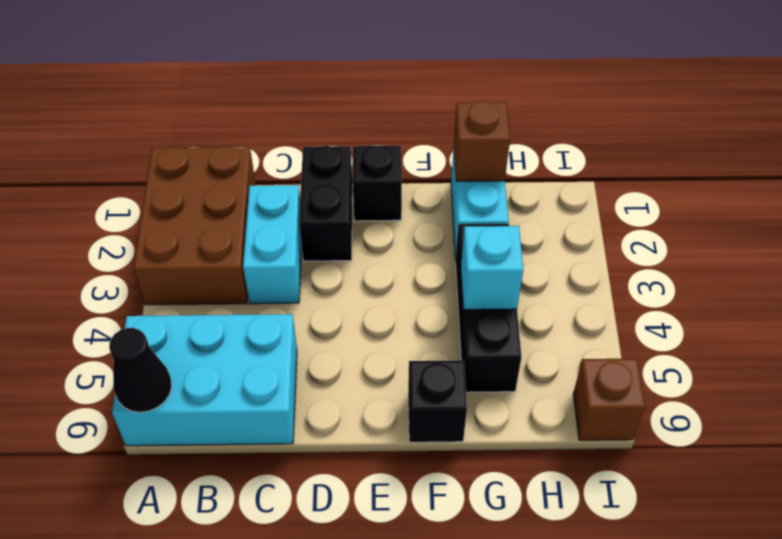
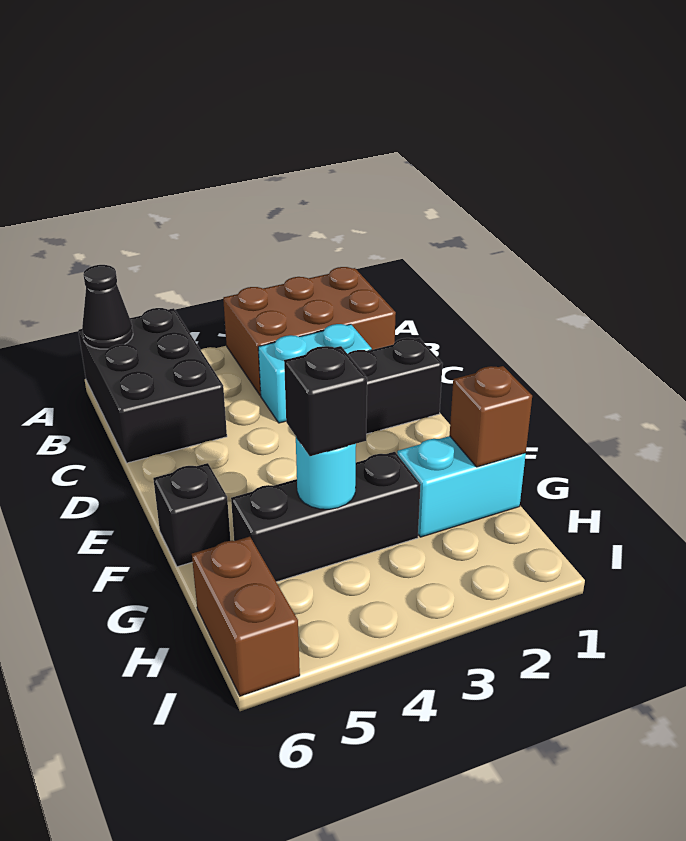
cyan 2x3 brick [112,314,297,446] -> black 2x3 brick [78,308,227,463]
black 1x1 brick [353,145,402,221] -> black 1x1 brick moved to [284,346,367,456]
cyan 1x1 brick [461,226,523,310] -> cyan 1x1 round brick [296,437,356,509]
brown 1x1 brick [573,358,645,440] -> brown 1x2 brick [192,537,300,696]

